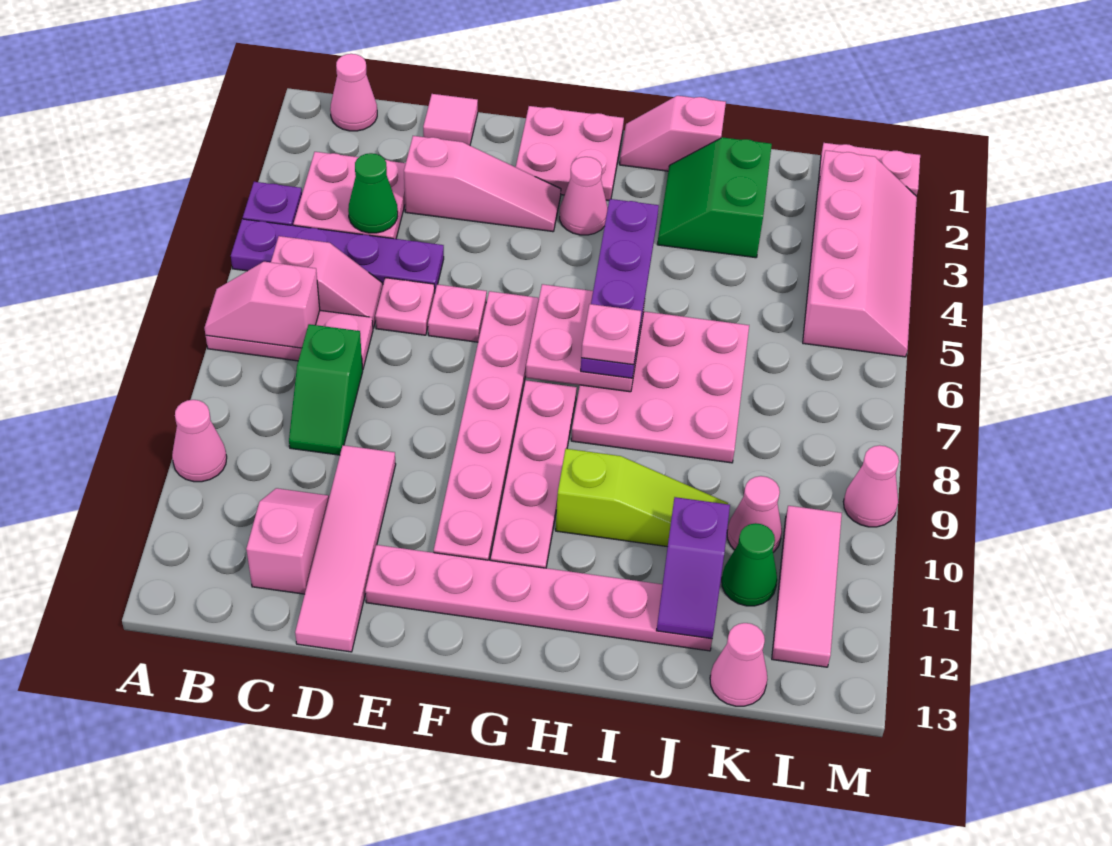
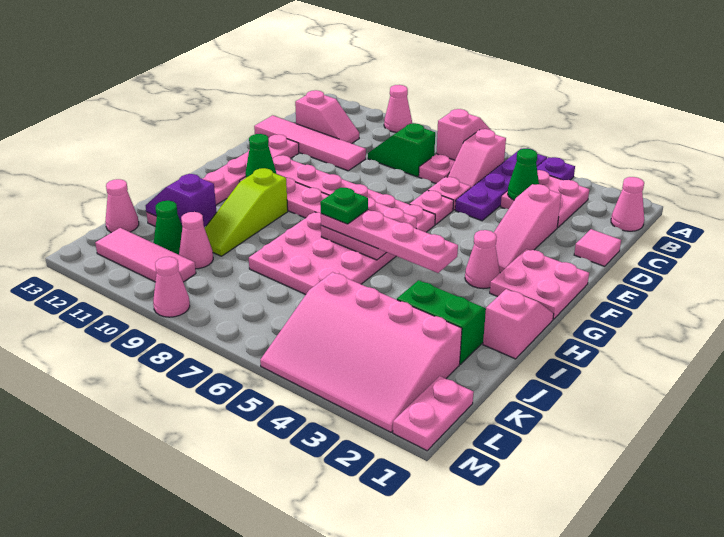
none -> green 1x1 cone [245,134,276,178]
purple 1x4 plate [581,199,659,378] -> pink 1x4 plate [321,210,458,273]
pink 1x1 plate [581,304,641,365] -> green 1x1 plate [320,187,368,224]
pink 2x4 slope [803,150,917,357] -> pink 3x4 slope [260,272,462,432]

